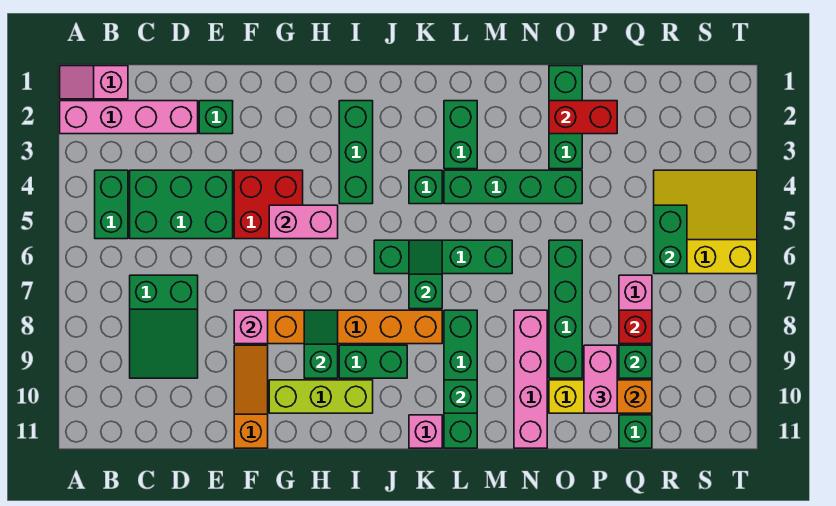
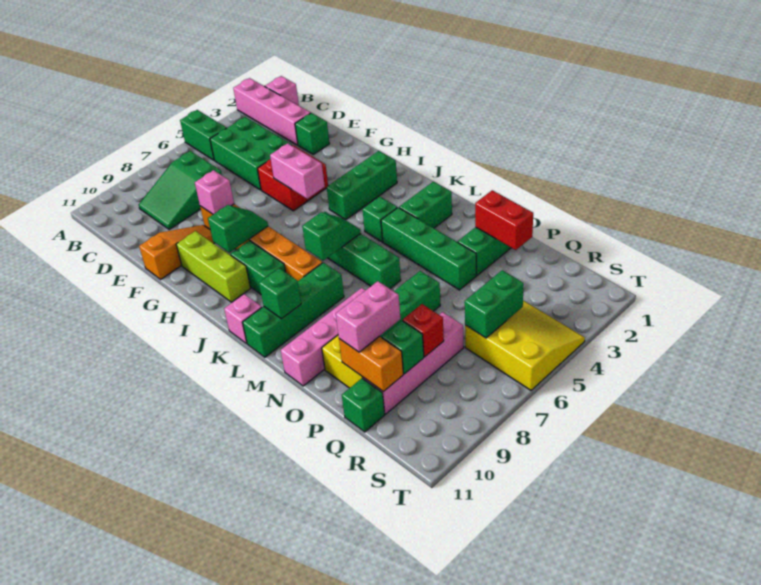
green 1x2 brick [95,170,128,239] -> green 1x2 brick turned to [180,110,226,160]

